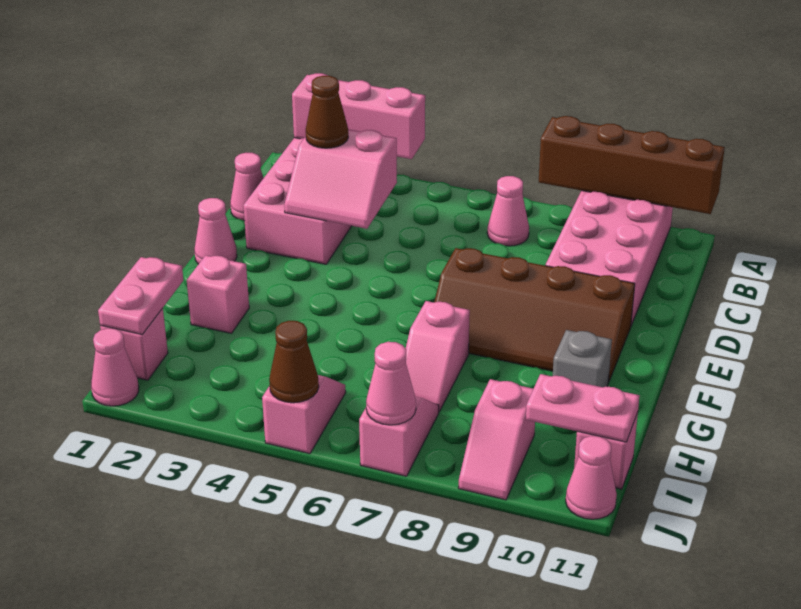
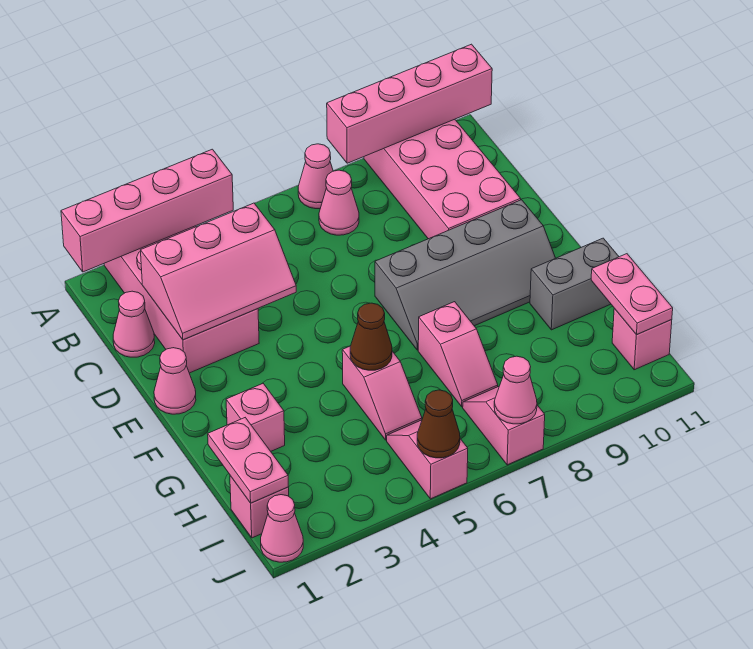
pink 1x3 brick [292,73,425,159] -> pink 1x4 brick [61,149,233,272]
brown 1x4 brick [539,116,725,214] -> pink 1x4 brick [327,44,492,163]
pink 2x2 slope [284,129,397,229] -> pink 2x3 slope [141,203,296,340]
brown 1x1 cone [306,76,348,148] -> brown 1x1 cone moved to [350,303,392,370]
brown 2x4 slope [435,248,635,383] -> grey 2x4 slope [375,200,555,350]
grey 1x1 brick [553,330,612,387] -> grey 1x2 brick [530,238,619,330]
pink 1x2 slope [458,379,535,500] -> pink 1x2 slope moved to [342,346,422,440]
pink 1x2 plate [526,374,640,442] -> pink 1x2 plate turned to [591,254,673,335]
pink 1x1 cone [566,436,617,519] -> pink 1x1 cone moved to [298,144,333,209]

